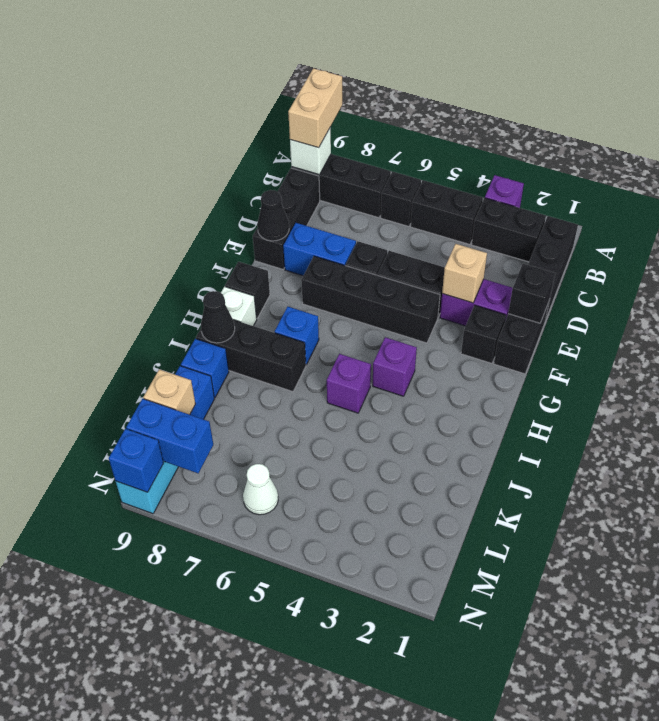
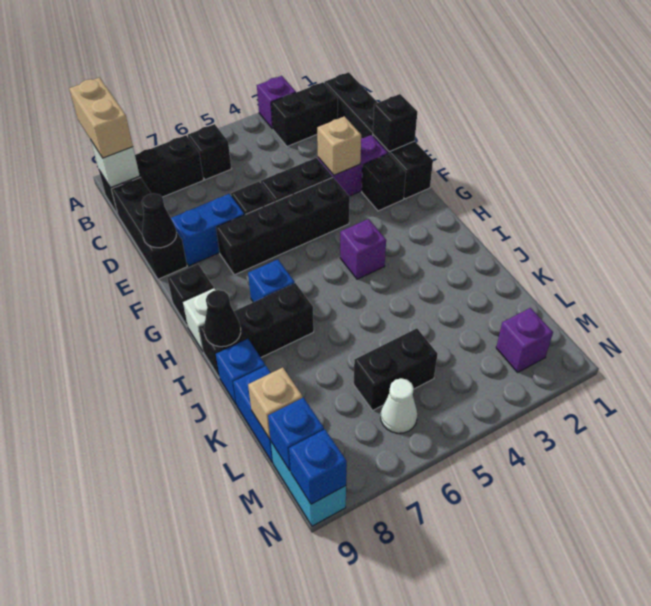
black 1x2 brick [411,180,483,244] -> black 1x2 brick moved to [354,328,438,410]
purple 1x1 brick [327,354,371,413] -> purple 1x1 brick moved to [496,308,553,372]
blue 1x2 brick [126,399,213,473] -> blue 1x1 brick [268,398,324,471]

